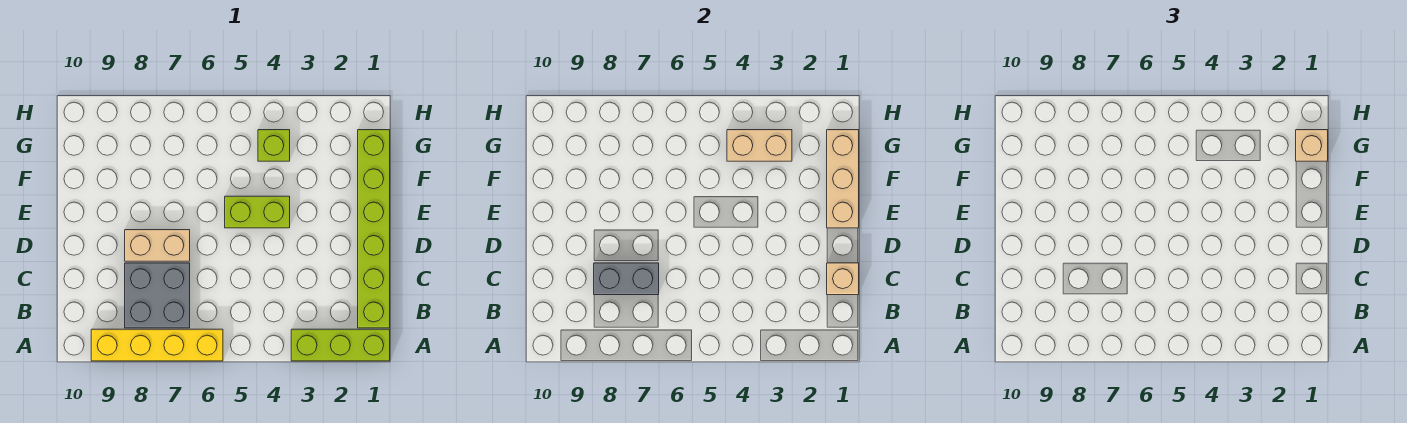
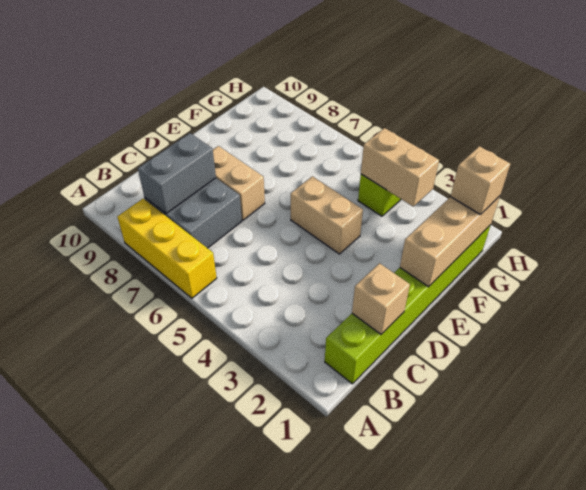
lime 1x3 brick [291,329,390,361] -> none
yellow 1x4 brick [91,329,223,361] -> yellow 1x3 brick [117,199,217,298]
grey 1x2 brick [594,263,659,295] -> grey 1x2 brick turned to [138,133,216,214]
lime 1x2 brick [225,196,290,228] -> tan 1x2 brick [291,176,363,254]

